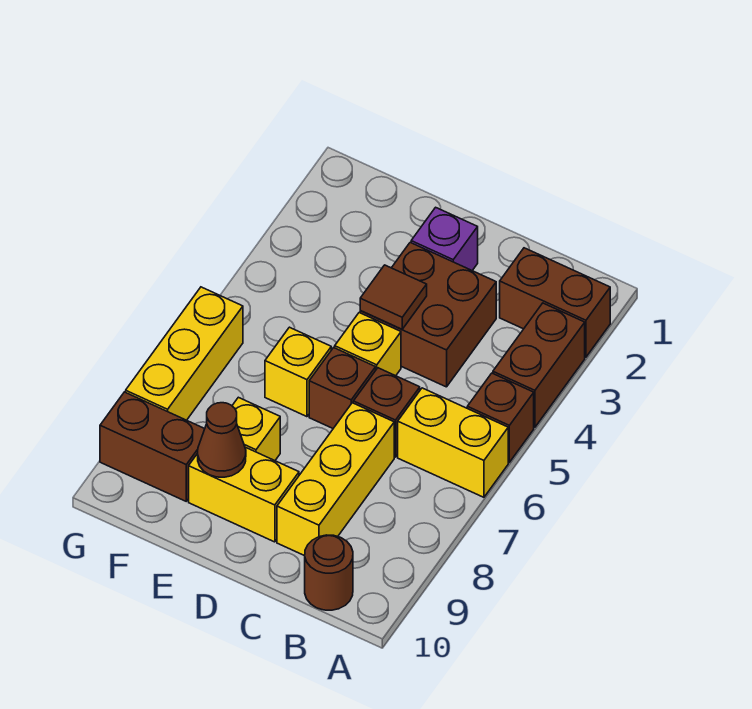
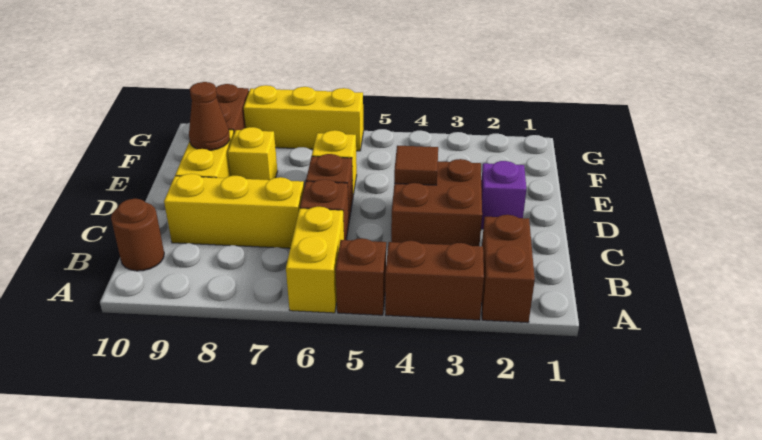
yellow 1x1 brick [335,313,401,376] -> none

